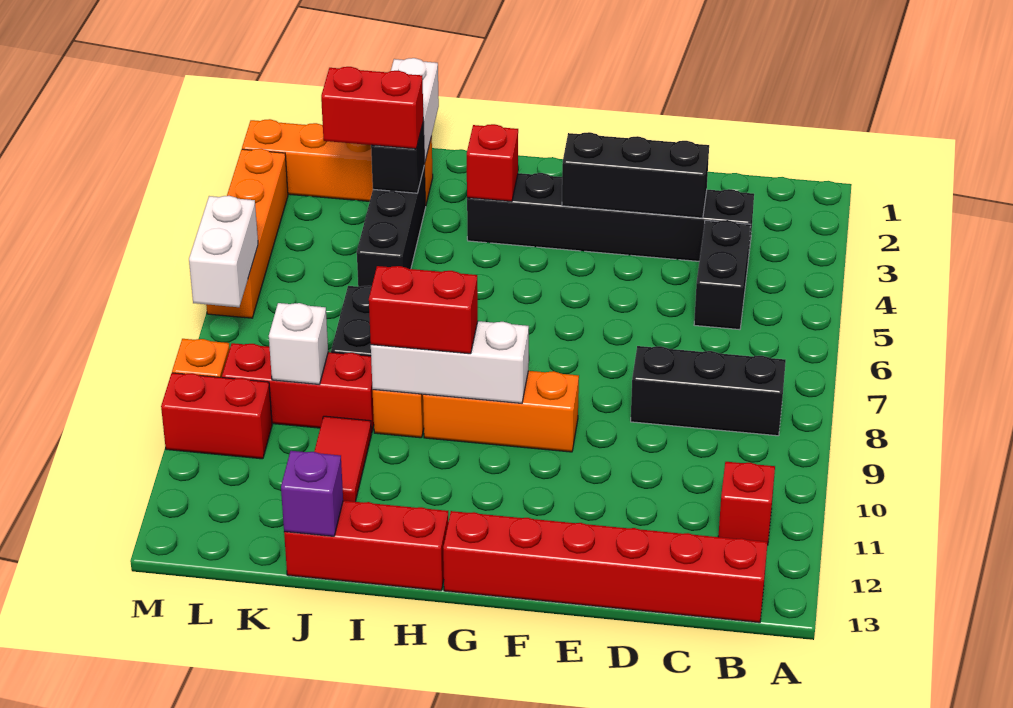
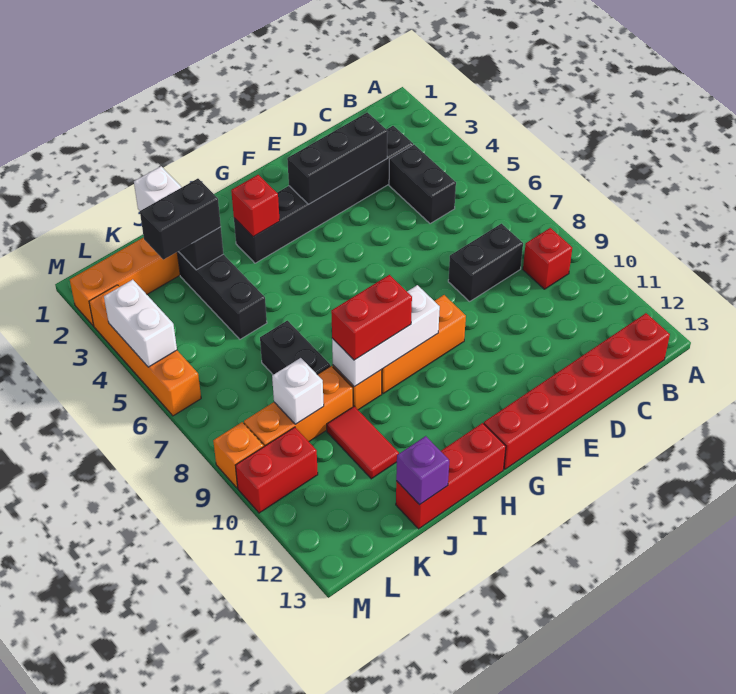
black 1x3 brick [631,346,786,436] -> black 1x2 brick [448,224,523,301]
red 1x1 brick [718,462,775,545] -> red 1x1 brick moved to [523,228,572,289]
red 1x2 brick [321,67,423,149] -> black 1x2 brick [140,179,221,260]
red 1x3 brick [222,343,374,433] -> orange 1x3 brick [244,366,353,446]
white 1x2 brick [189,196,258,307] -> white 1x2 brick moved to [104,280,177,367]

